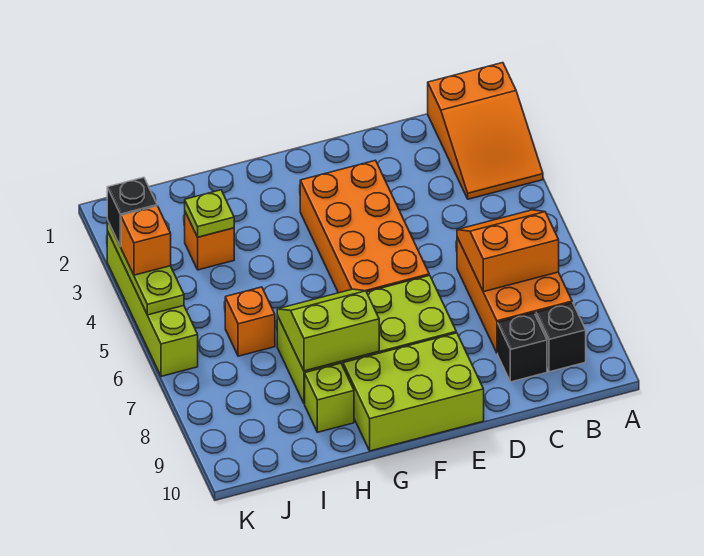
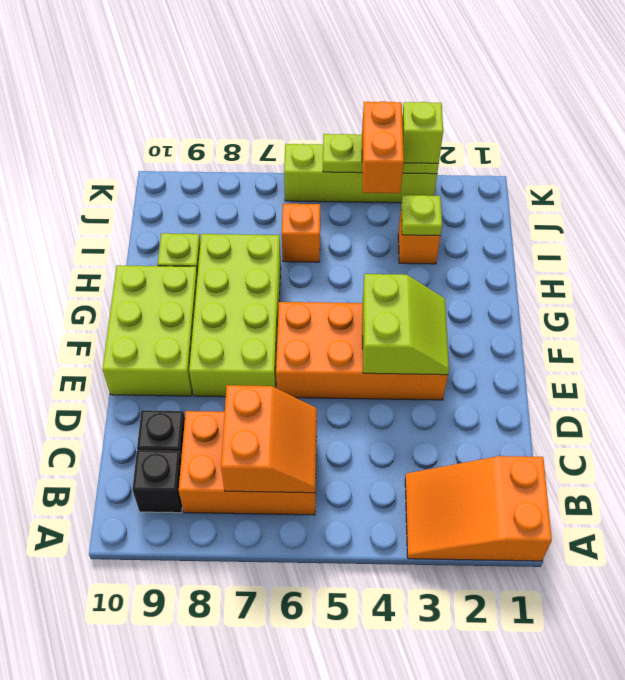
lime 2x2 slope [277,289,379,371] -> lime 2x2 slope moved to [363,274,449,375]
black 1x1 brick [107,177,157,247] -> lime 1x1 brick [402,102,443,163]
orange 1x1 brick [121,206,171,275] -> orange 1x2 brick [362,101,404,193]

